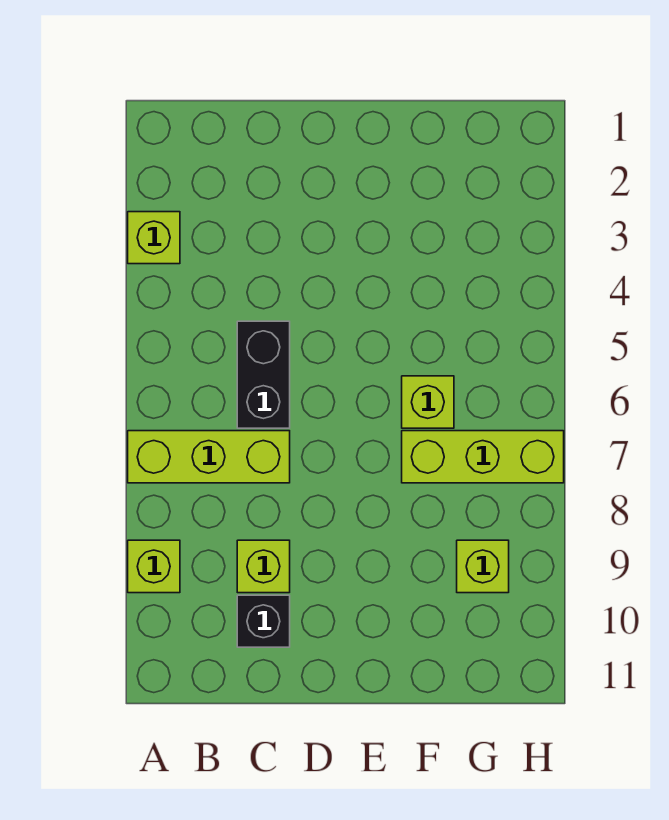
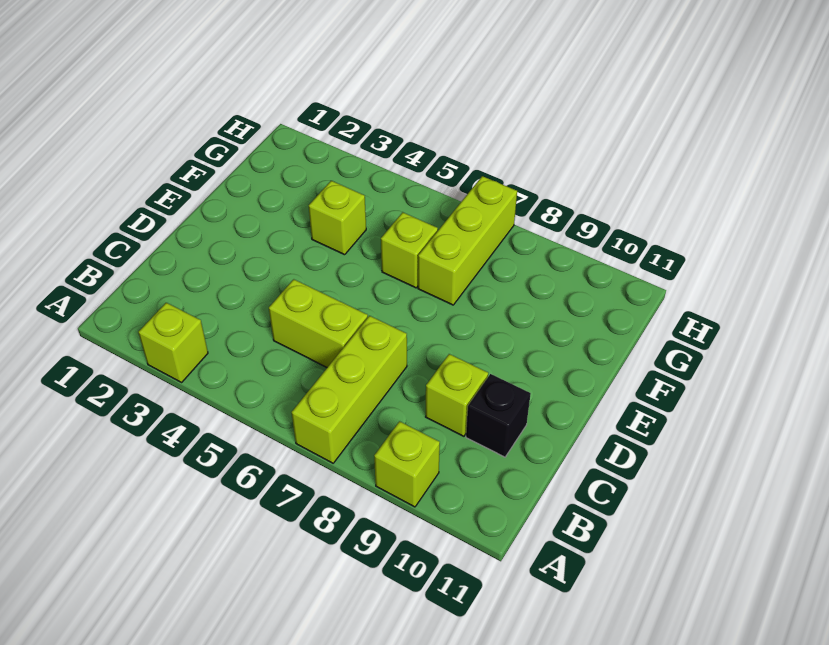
black 1x2 brick [237,321,290,428] -> lime 1x2 brick [269,279,368,367]
lime 1x1 brick [457,540,509,593] -> lime 1x1 brick moved to [309,181,366,255]

